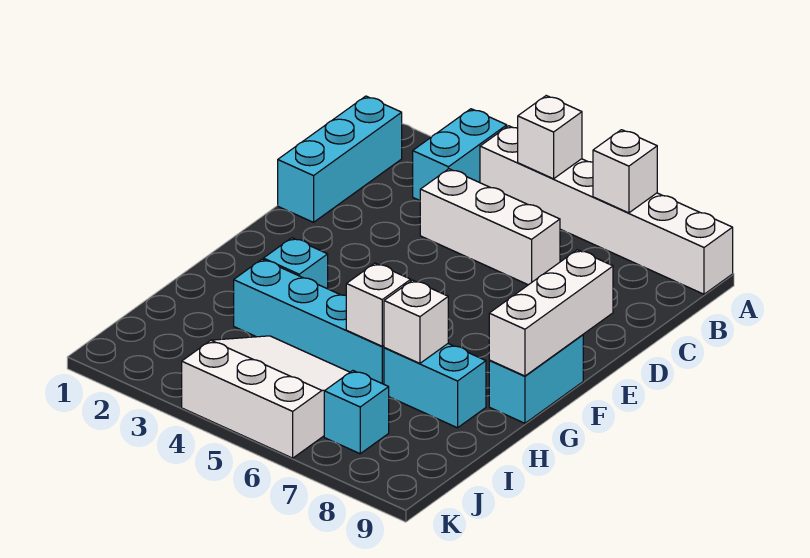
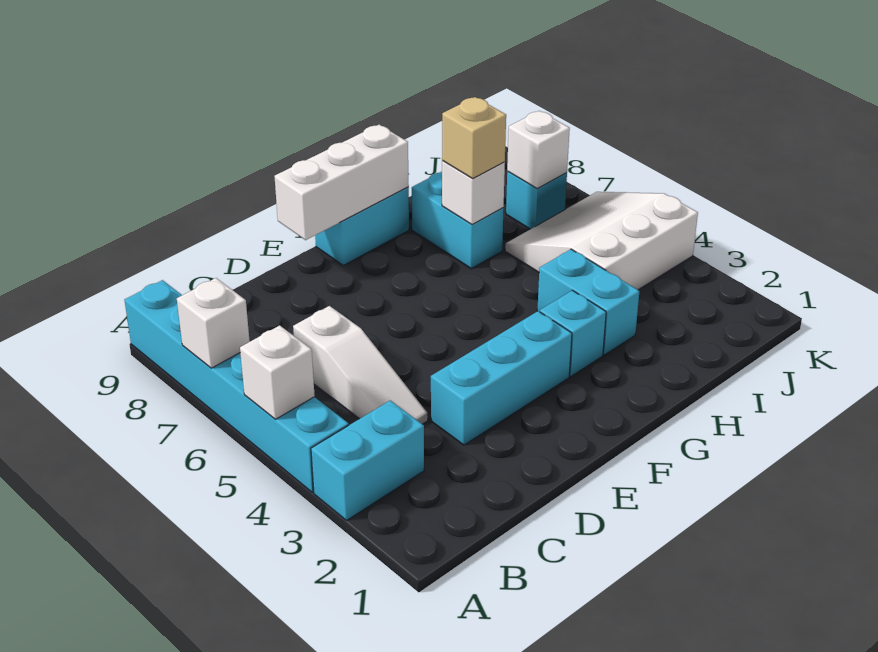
white 1x6 brick [480,126,733,294] -> cyan 1x6 brick [125,280,349,492]
cyan 1x3 brick [278,96,402,222] -> cyan 1x3 brick moved to [431,311,572,445]
white 1x3 brick [420,169,560,285] -> white 1x3 slope [293,306,428,424]
cyan 1x4 brick [234,259,384,384] -> cyan 1x2 brick [537,249,639,355]
white 1x1 brick [346,263,411,346] -> white 1x1 brick moved to [507,111,570,188]
none -> tan 1x1 brick [442,97,506,178]
white 3x3 slope [182,336,350,458] -> white 3x3 slope turned to [505,192,698,290]

